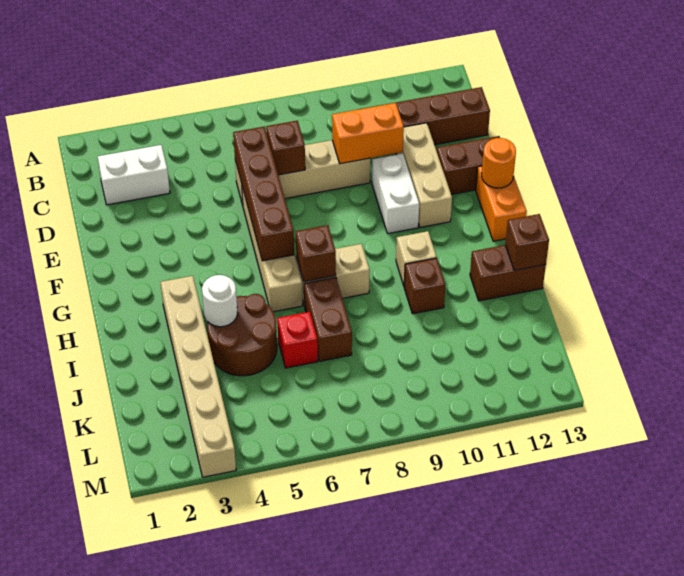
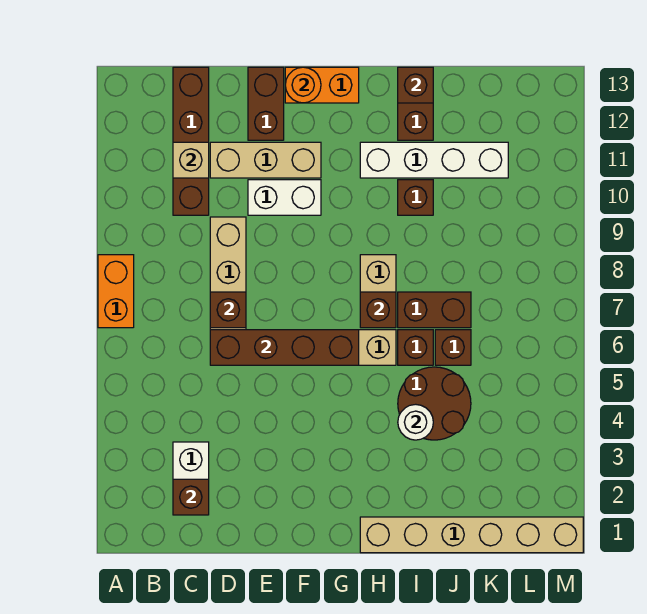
none -> brown 1x1 brick [173,479,209,515]
orange 1x2 brick [332,103,404,164] -> orange 1x2 brick moved to [98,255,134,328]
tan 1x6 brick [161,276,236,477] -> tan 1x6 brick moved to [360,517,583,553]
tan 1x1 brick [396,231,437,286] -> tan 1x1 brick moved to [173,142,209,178]
none -> white 1x4 brick [360,142,508,178]
none -> brown 1x1 brick [398,330,433,365]
red 1x1 brick [277,312,318,368] -> brown 1x1 brick [435,330,471,365]

